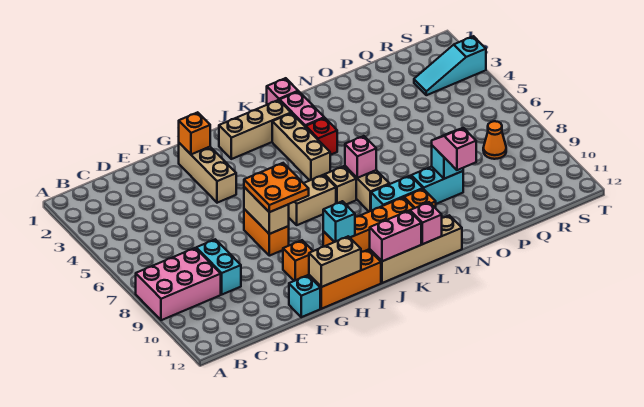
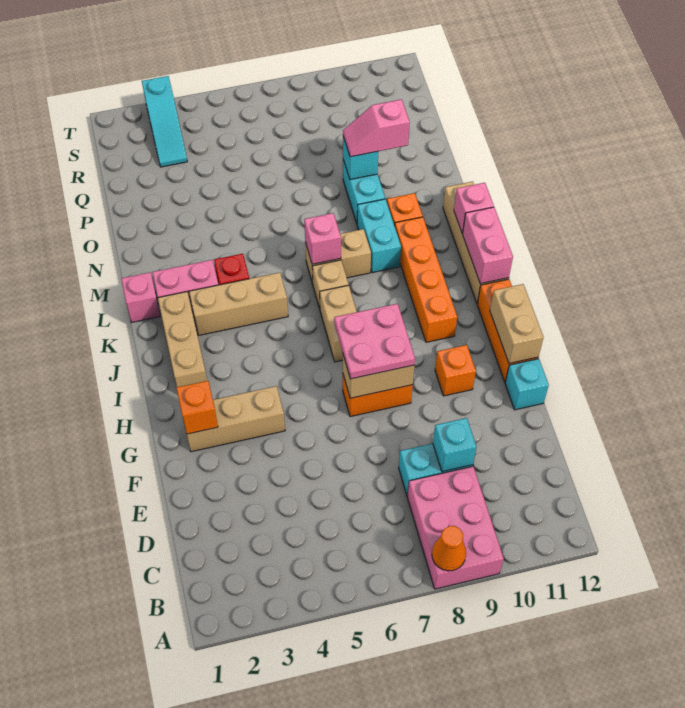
orange 2x2 plate [244,163,309,212] -> pink 2x2 plate [334,304,415,379]
cyan 1x1 brick [323,201,355,242] -> cyan 1x1 brick moved to [433,418,476,472]
orange 1x1 cone [483,121,506,159] -> orange 1x1 cone moved to [432,526,466,571]

